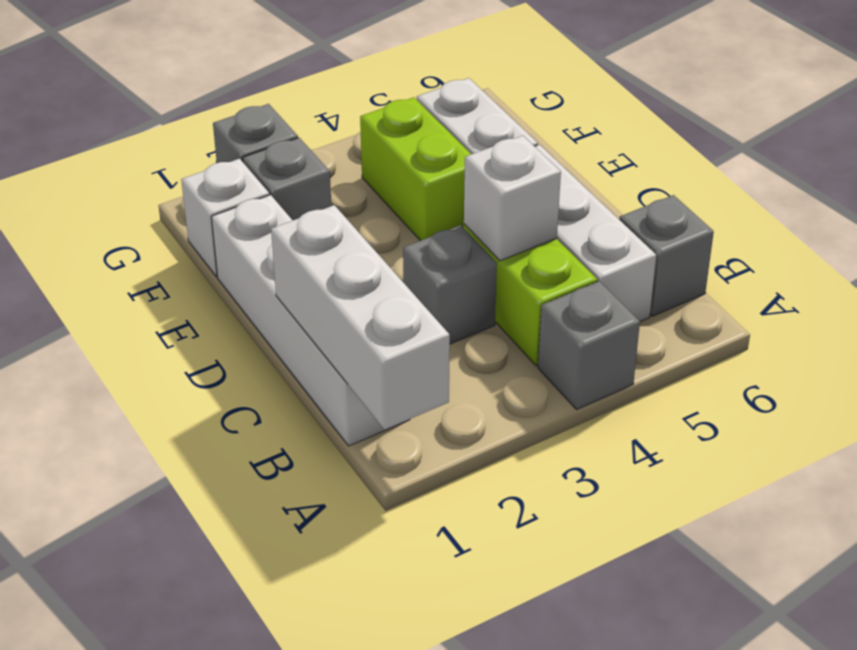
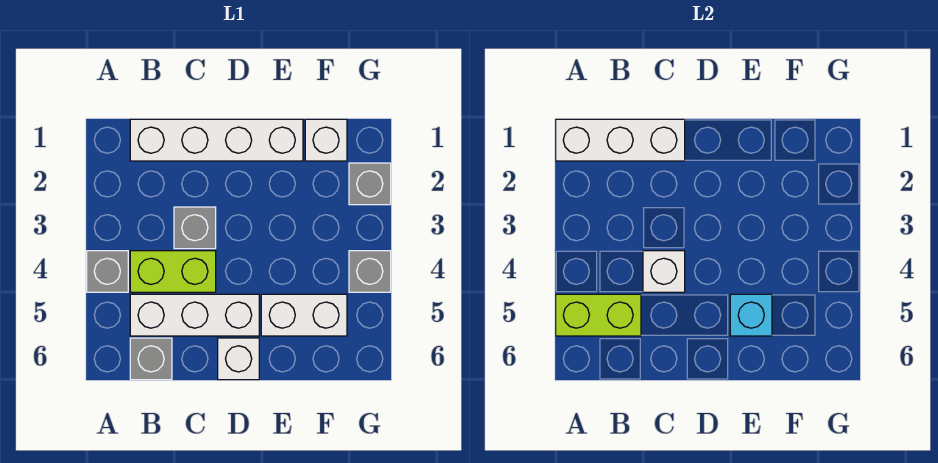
none -> white 1x1 brick [218,338,259,380]
lime 1x2 brick [360,97,471,241] -> lime 1x2 brick moved to [556,294,641,336]
none -> cyan 1x1 brick [730,294,772,336]
grey 1x1 brick [243,138,331,220] -> grey 1x1 brick moved to [349,251,391,292]

